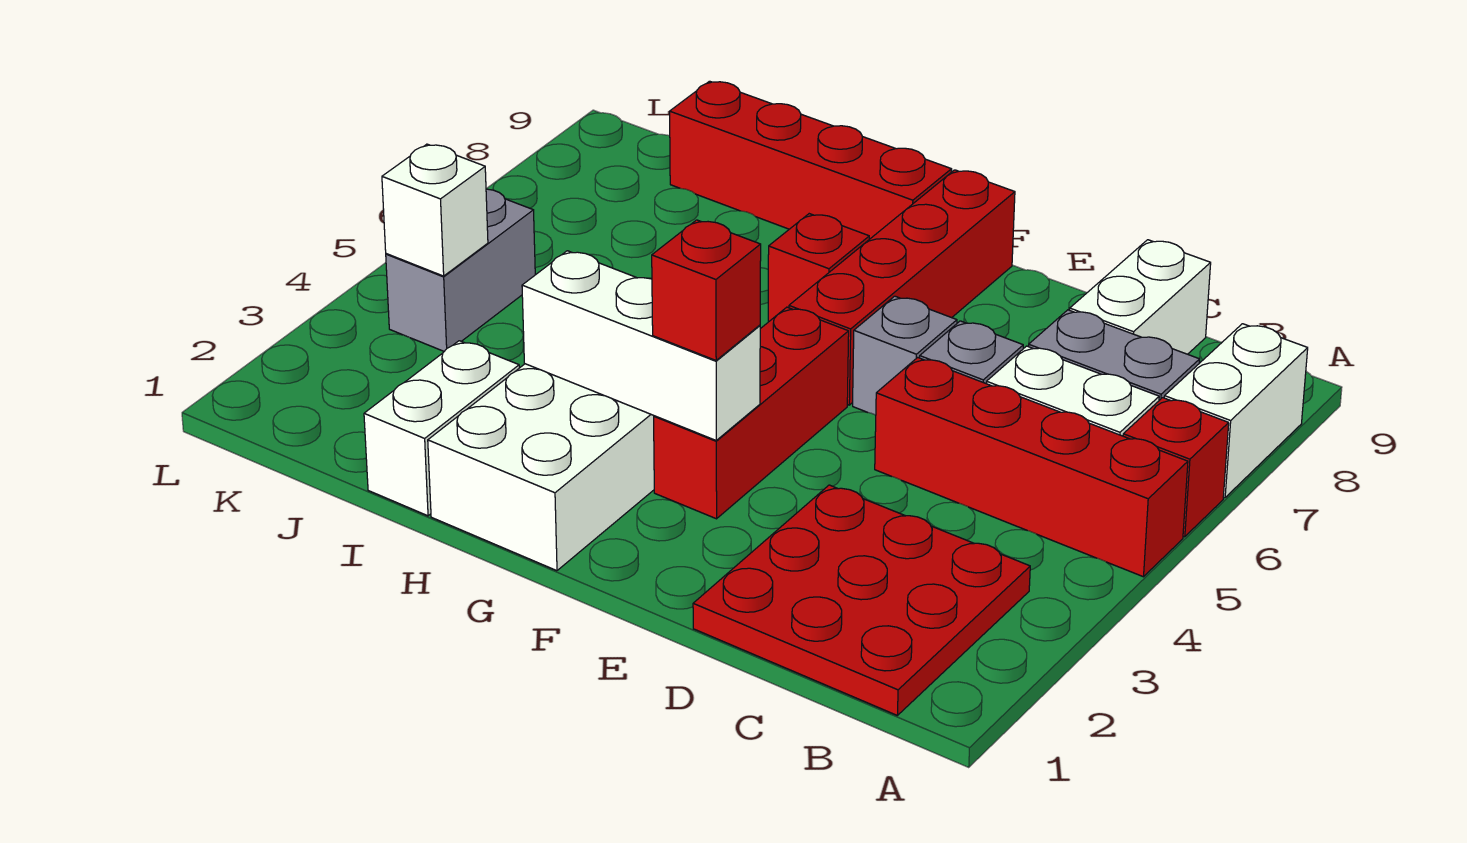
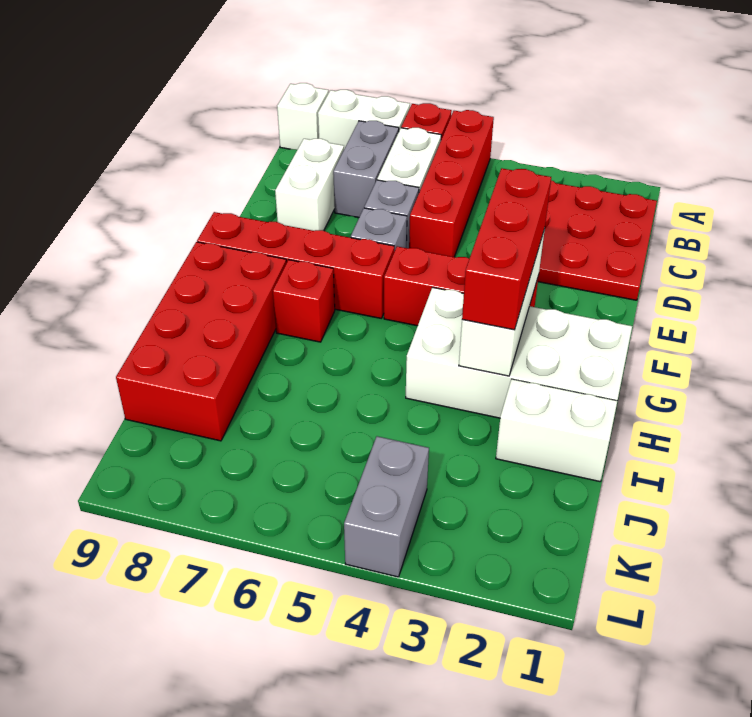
white 1x2 brick [1070,240,1211,354] -> white 1x2 brick turned to [275,139,344,231]
red 1x1 brick [652,220,761,360] -> red 1x3 brick [462,168,551,330]
red 1x4 brick [670,81,952,239] -> red 2x4 brick [116,242,286,441]
grey 1x2 brick [386,189,535,351] -> grey 1x2 brick turned to [344,436,429,577]
white 1x1 brick [382,144,488,276] -> white 1x1 brick moved to [277,83,328,150]

